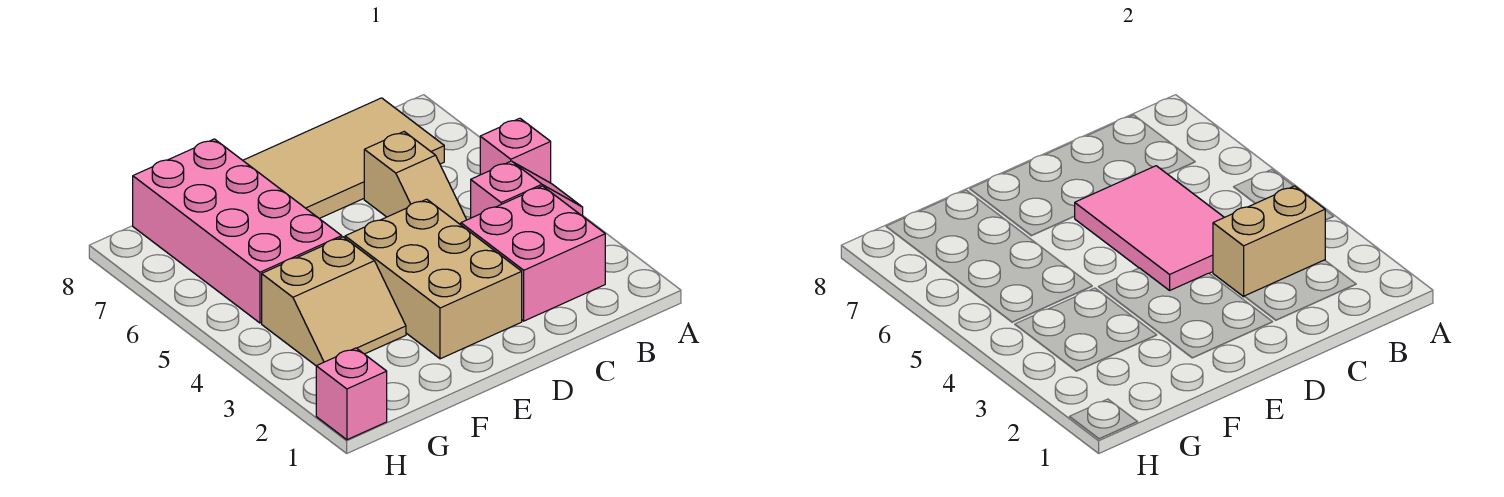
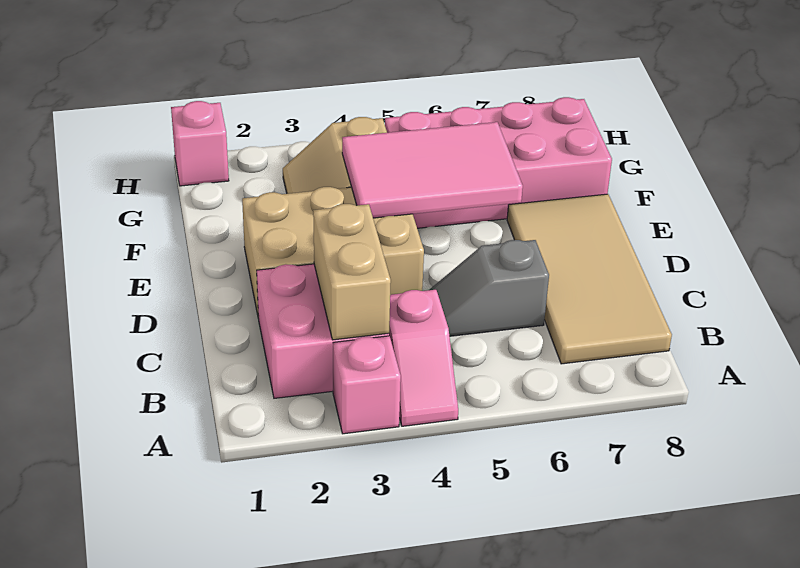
pink 1x1 brick [480,118,551,183] -> pink 1x1 brick moved to [333,336,401,434]
pink 2x3 tile [1075,166,1224,290] -> pink 2x3 tile moved to [342,122,523,218]
tan 1x2 slope [364,132,467,225] -> grey 1x2 slope [430,240,549,336]

